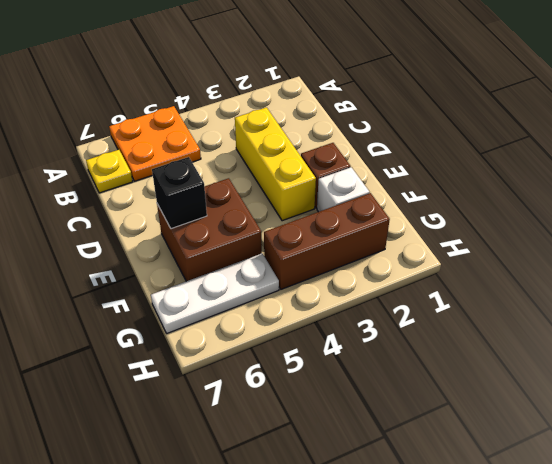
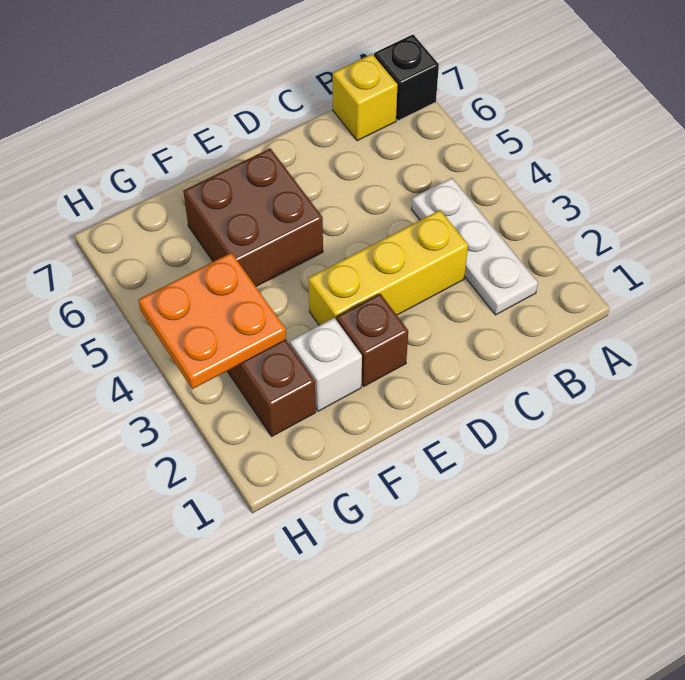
orange 2x2 plate [109,106,201,181] -> orange 2x2 plate moved to [138,253,286,389]
yellow 1x1 plate [86,150,133,193] -> yellow 1x1 brick [333,54,398,141]
black 1x1 brick [152,157,207,229] -> black 1x1 brick moved to [374,35,439,121]
white 1x3 plate [151,253,279,333] -> white 1x3 plate moved to [412,178,538,315]

